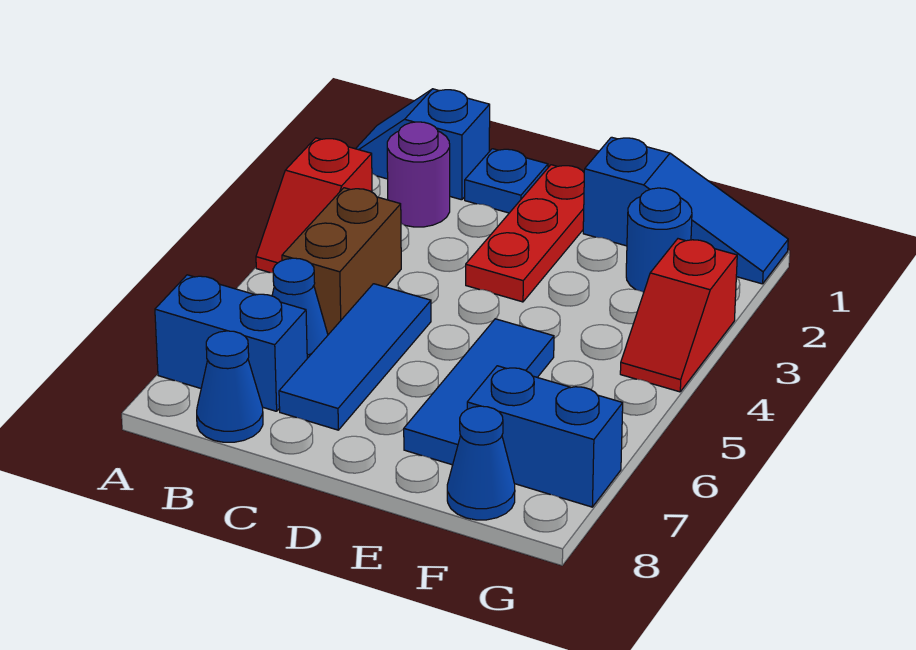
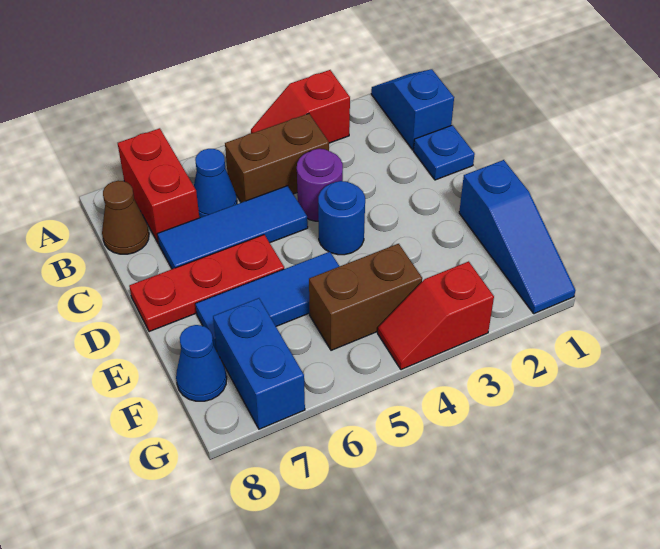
blue 1x2 brick [155,275,307,411] -> red 1x2 brick [118,128,199,244]
purple 1x1 round brick [387,122,450,227] -> purple 1x1 round brick moved to [297,149,343,221]
blue 1x1 cone [197,331,263,442] -> brown 1x1 cone [102,181,149,254]
red 1x3 plate [466,165,584,302] -> red 1x3 plate moved to [129,235,284,332]
blue 1x1 round brick [626,188,692,292] -> blue 1x1 round brick moved to [318,181,365,255]
none -> brown 1x2 brick [309,244,422,350]

